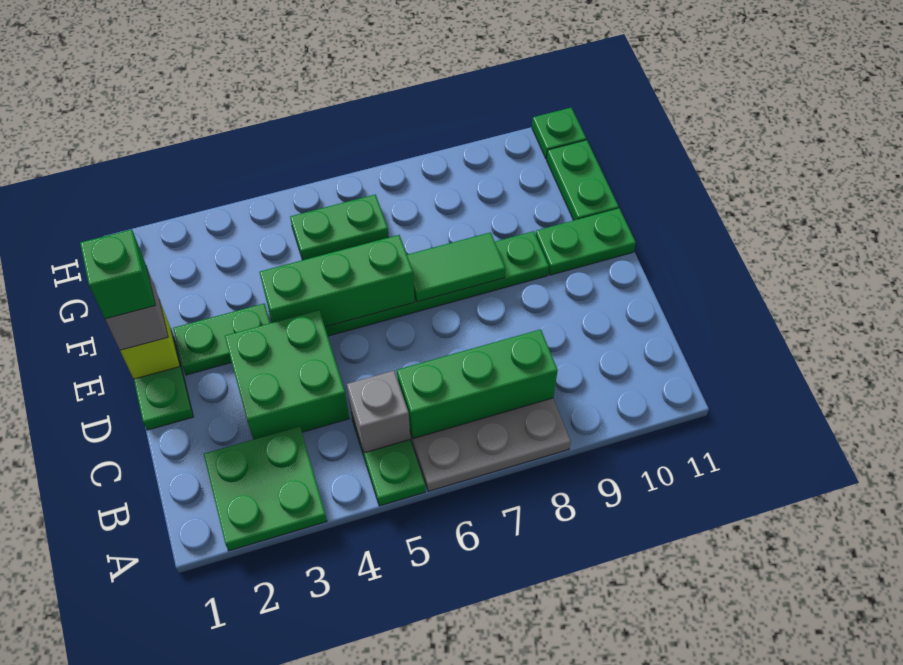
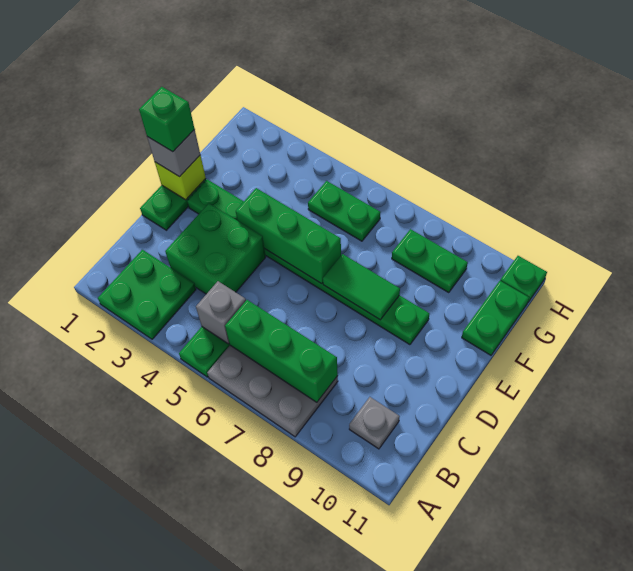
none -> grey 1x1 plate [349,397,400,449]
green 1x2 plate [536,208,636,275] -> green 1x2 plate moved to [392,229,468,293]

